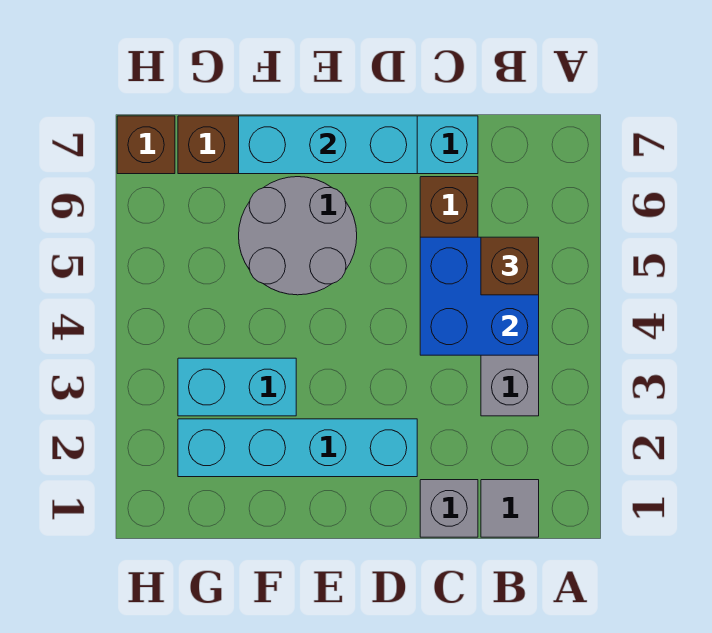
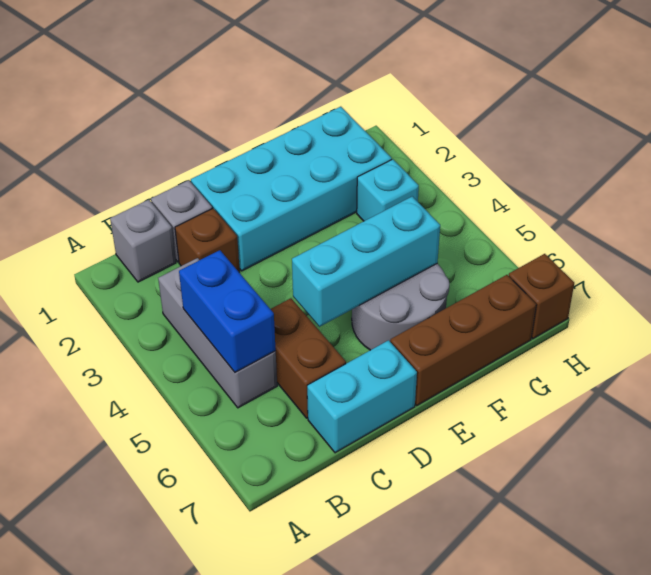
grey 1x1 tile [481,480,539,537] -> grey 1x1 brick [110,200,176,282]
blue 2x2 brick [420,237,539,355] -> blue 1x2 brick [179,250,276,372]
brown 1x1 brick [481,237,539,295] -> brown 1x1 brick moved to [175,208,240,272]
cyan 1x4 brick [178,419,417,477] -> cyan 2x4 brick [191,107,392,271]
cyan 1x3 brick [239,116,417,174] -> cyan 1x3 brick moved to [292,196,440,327]
cyan 1x2 brick [178,358,296,416] -> cyan 1x1 brick [357,159,419,221]

